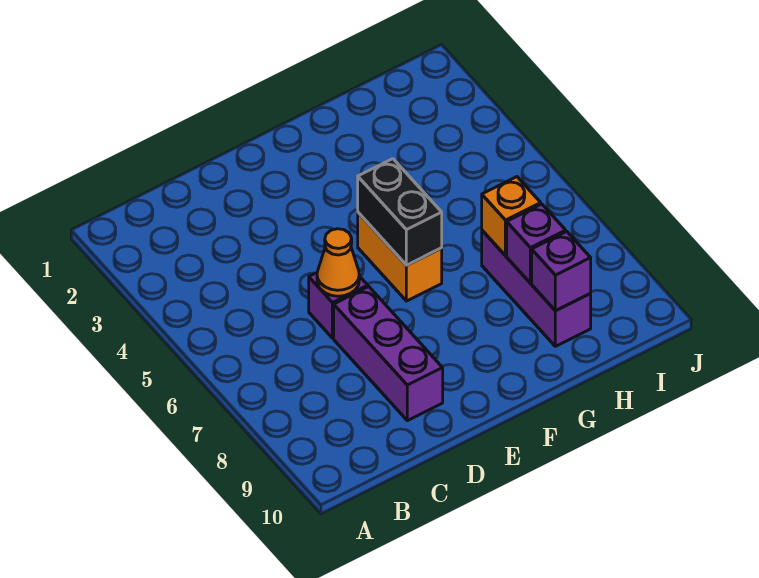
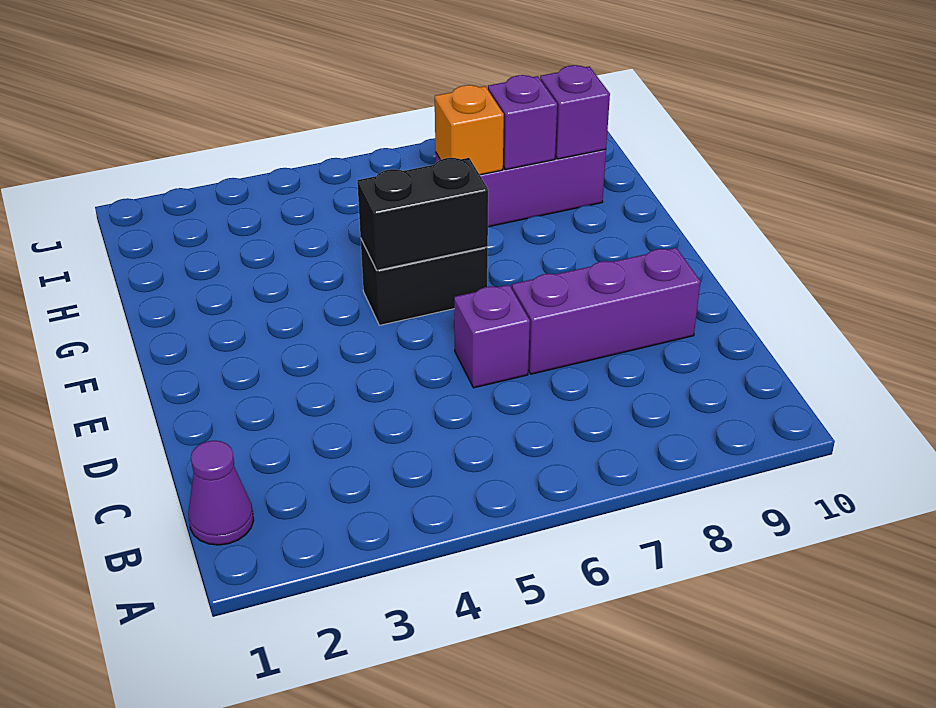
none -> purple 1x1 cone [188,441,254,545]
orange 1x1 cone [317,229,359,296] -> none
orange 1x2 brick [358,213,442,301] -> black 1x2 brick [361,240,488,325]

